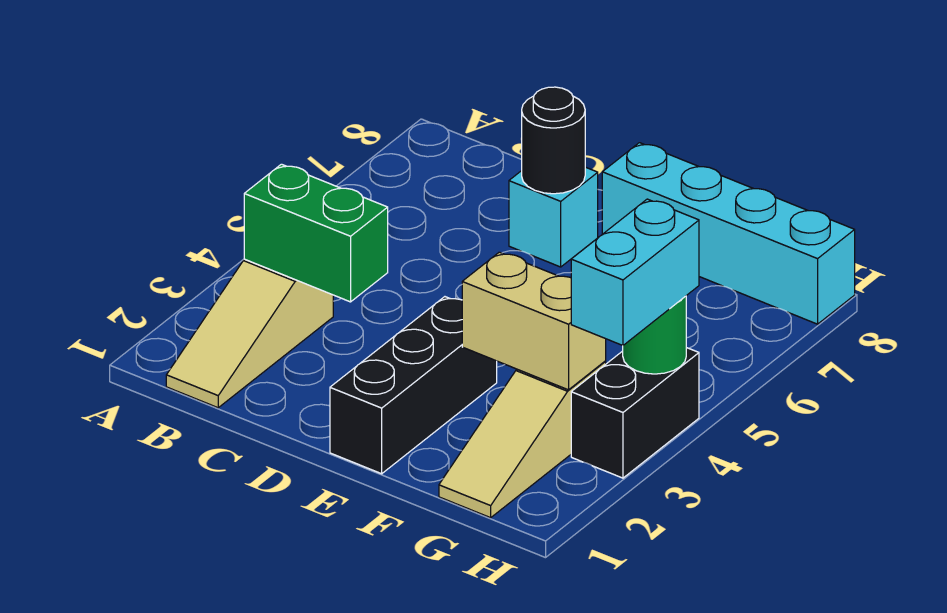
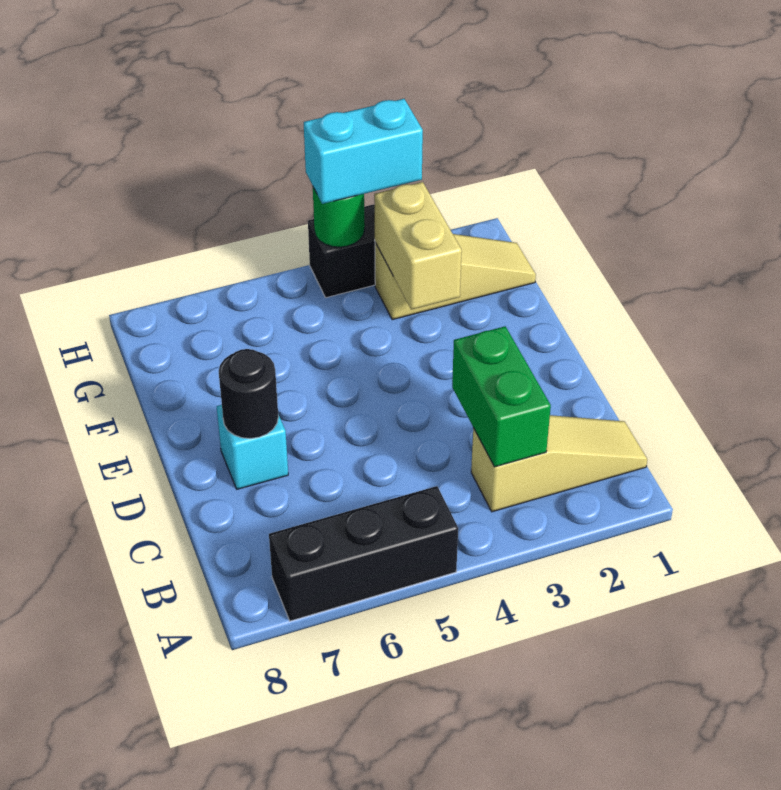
black 1x3 brick [330,297,497,474] -> black 1x3 brick moved to [269,486,458,621]
cyan 1x4 brick [602,143,855,324] -> none

